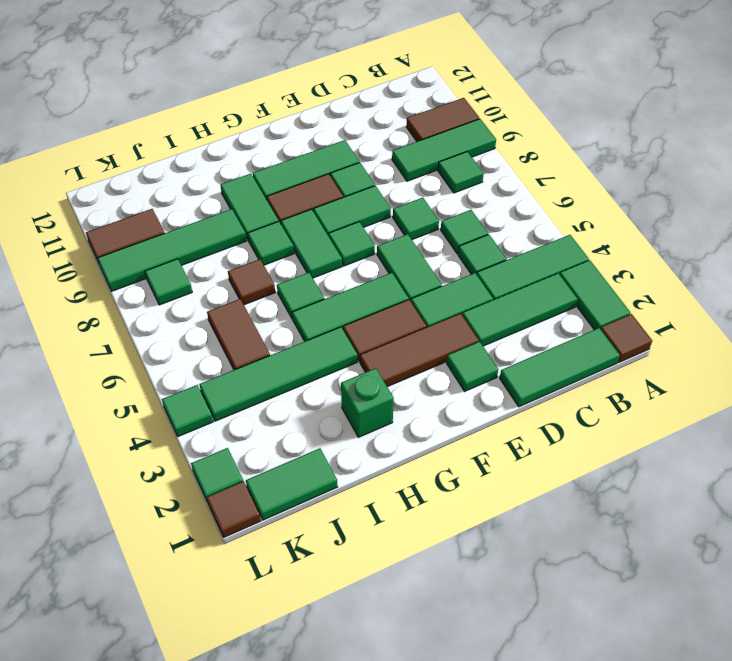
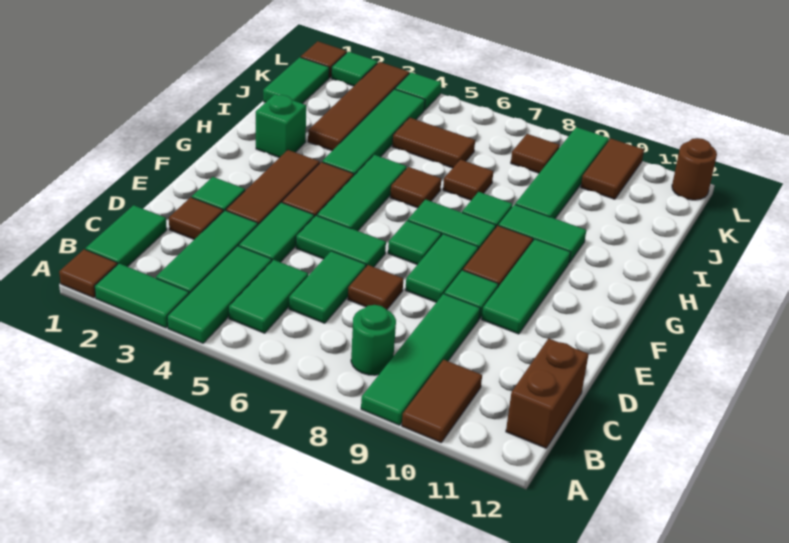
green 1x3 tile [392,119,496,181] -> green 1x4 tile [361,294,480,425]
green 1x3 tile [500,328,620,407] -> green 1x2 tile [85,205,167,267]
green 1x1 tile [438,152,484,193] -> green 1x1 round brick [351,305,396,375]
none -> brown 1x2 brick [506,339,589,448]
green 1x1 tile [458,235,506,274] -> green 1x2 tile [229,260,308,333]
green 1x1 tile [441,210,488,254] -> green 1x2 tile [289,251,366,323]
none -> brown 1x1 tile [169,197,223,239]
green 1x1 tile [393,198,439,240] -> brown 1x1 tile [348,265,403,309]
green 1x1 tile [277,272,324,319] -> brown 1x1 tile [390,167,441,208]
none -> brown 1x4 tile [308,62,409,151]
green 1x1 tile [145,259,192,305] -> brown 1x1 tile [511,134,560,173]
none -> brown 1x1 round brick [672,138,717,200]

